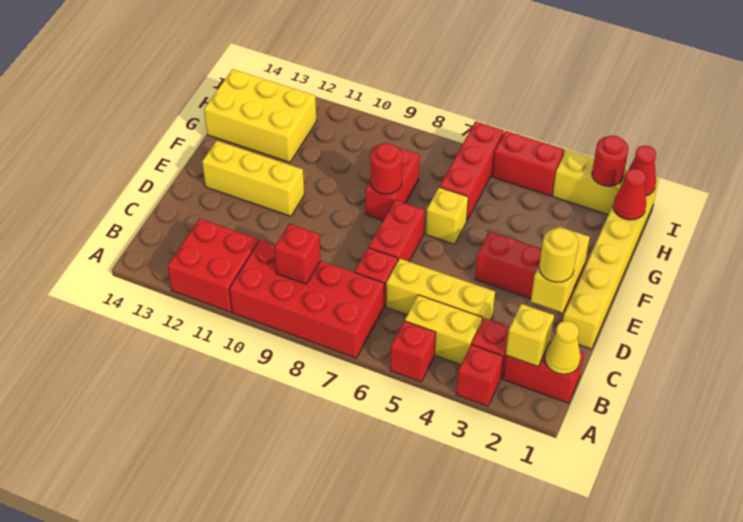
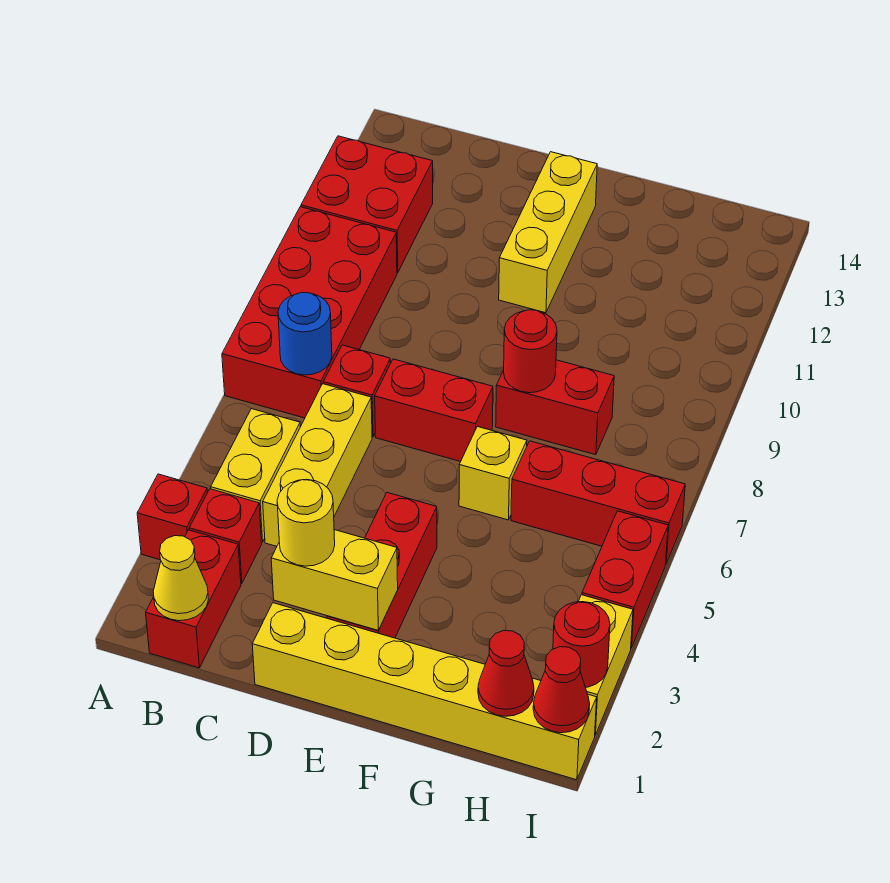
red 1x1 brick [390,321,436,382] -> none
yellow 1x1 brick [506,304,554,366] -> none
none -> blue 1x1 round brick [278,292,332,375]
red 1x1 brick [274,224,321,284] -> none
yellow 2x3 brick [204,69,316,162] -> none

